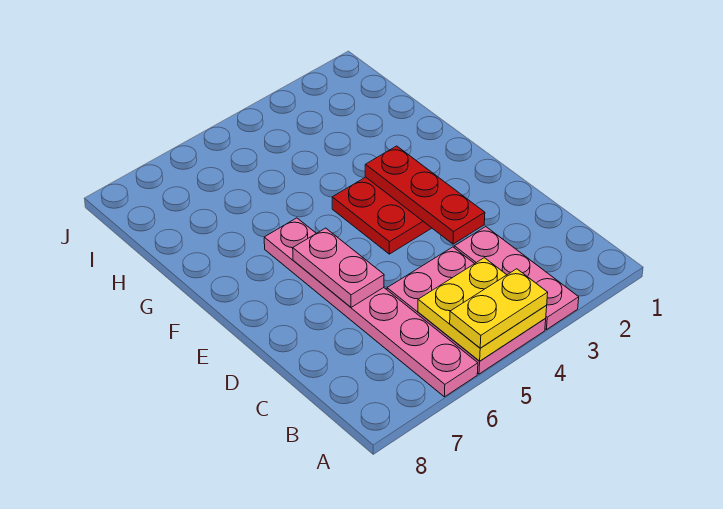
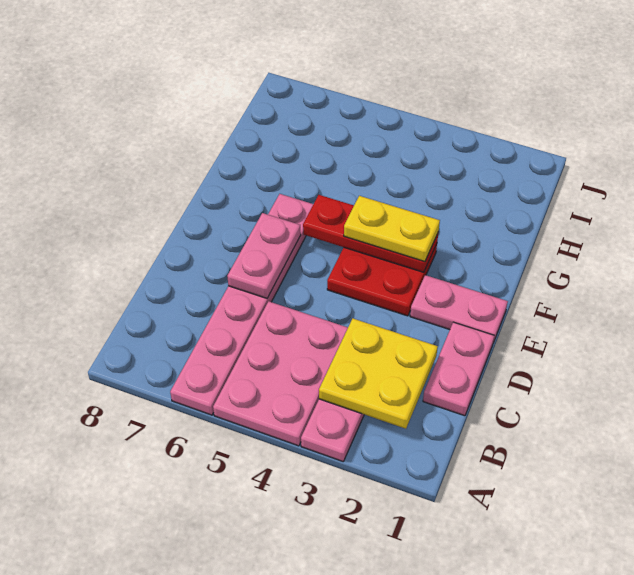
yellow 2x2 plate [418,258,547,361] -> yellow 2x2 plate moved to [319,319,438,429]
yellow 1x2 plate [450,269,548,348] -> yellow 1x2 plate moved to [344,196,440,262]
none -> pink 1x2 plate [423,322,494,416]
red 1x3 plate [365,146,485,244] -> red 1x3 plate turned to [303,195,438,272]
none -> pink 1x2 plate [410,275,508,343]

